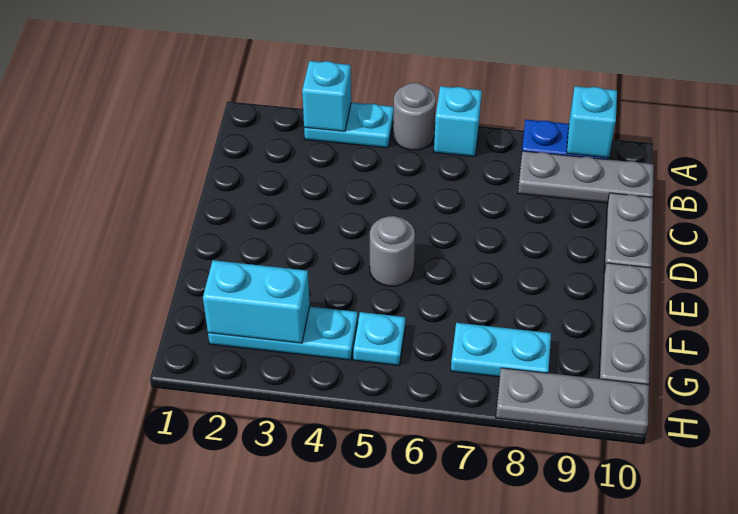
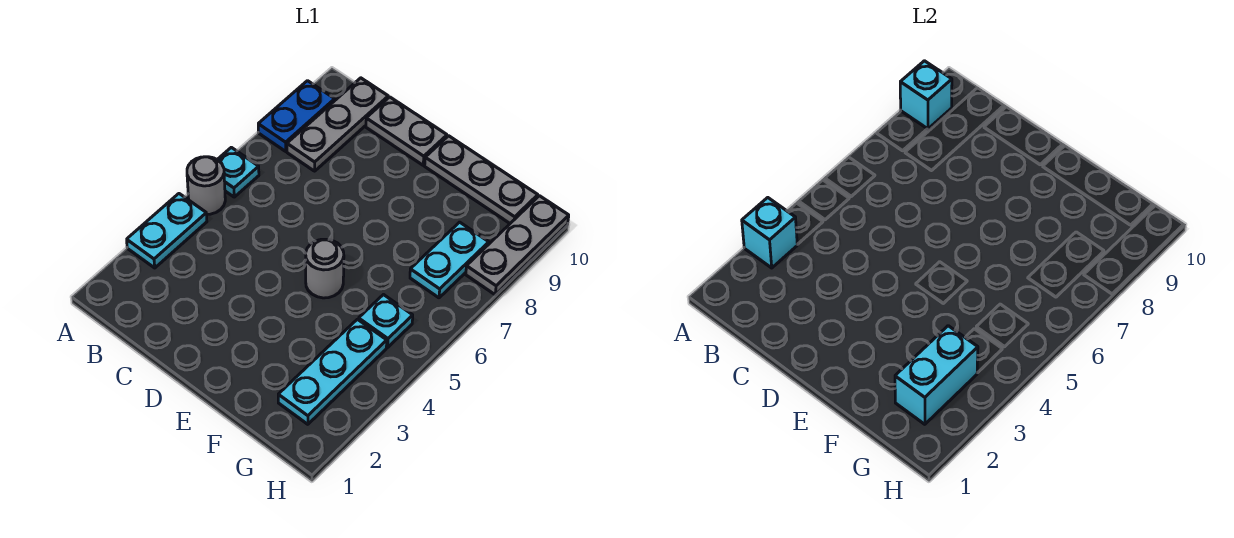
cyan 1x1 brick [434,86,482,156] -> cyan 1x1 plate [217,147,259,197]

